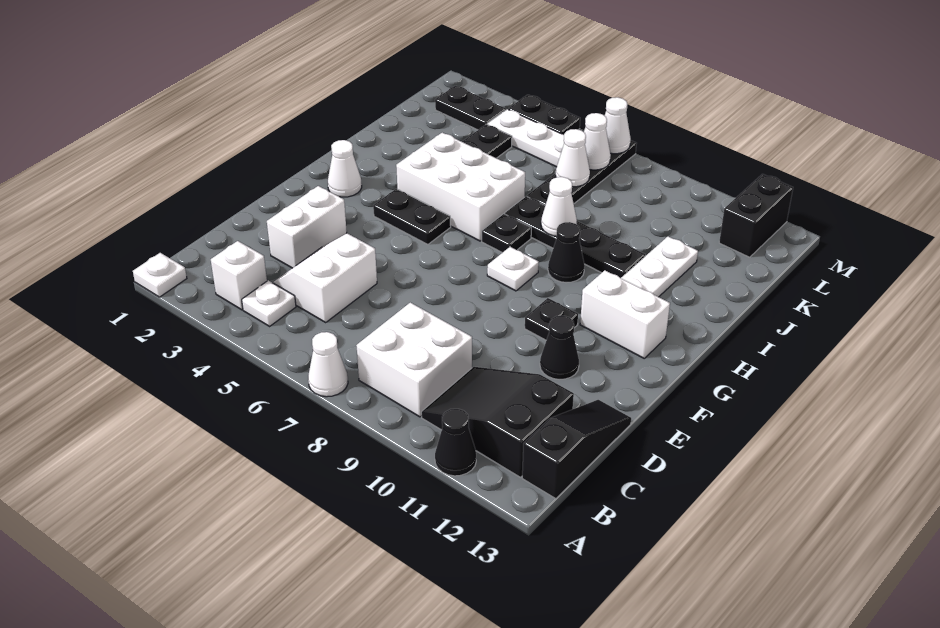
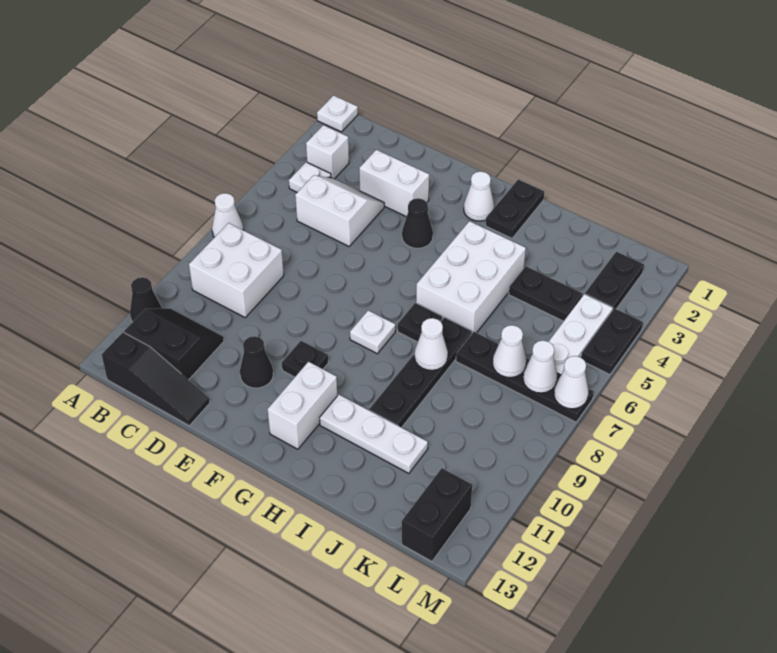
black 2x3 slope [421,367,574,477] -> black 2x2 slope [124,308,224,380]
black 1x2 plate [373,189,451,244] -> black 1x2 plate moved to [486,179,544,238]
black 1x1 cone [548,222,585,283] -> black 1x1 cone moved to [402,198,433,248]
black 1x2 brick [719,174,793,257] -> black 1x2 brick turned to [402,468,472,561]

